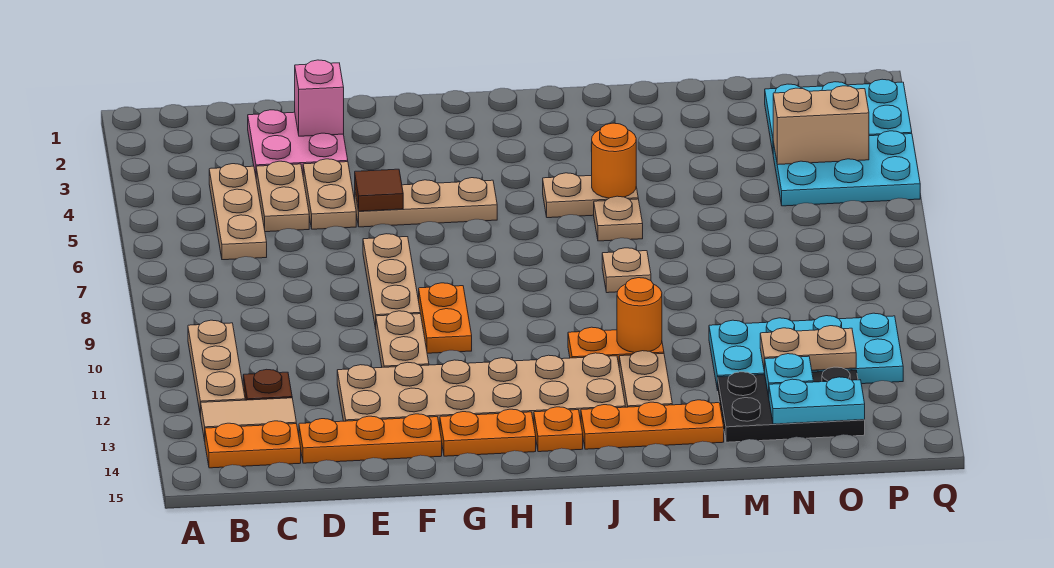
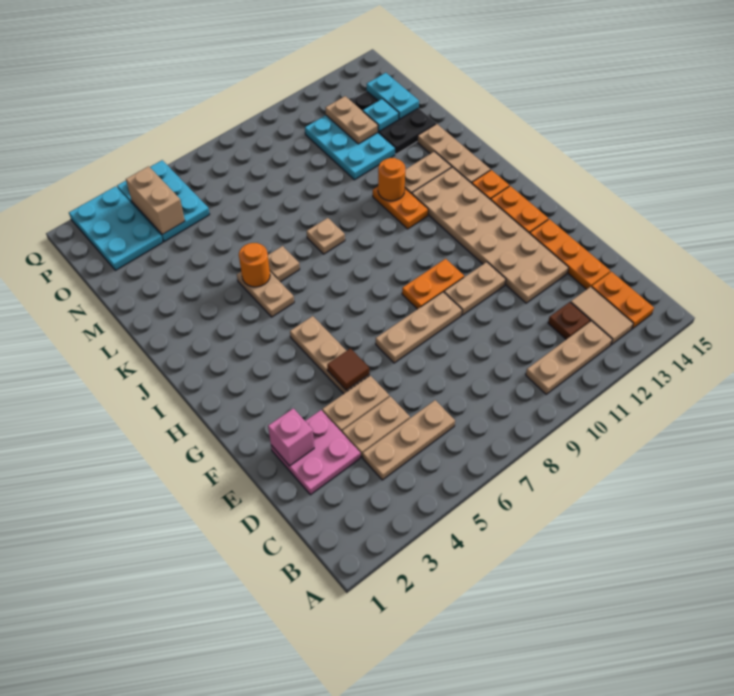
orange 1x3 plate [581,400,724,449] -> tan 1x3 plate [417,124,490,183]
cyan 2x4 plate [709,313,903,391] -> cyan 2x3 plate [305,115,395,180]

